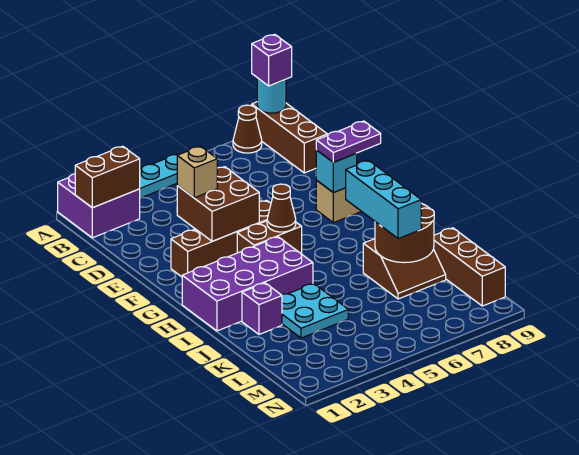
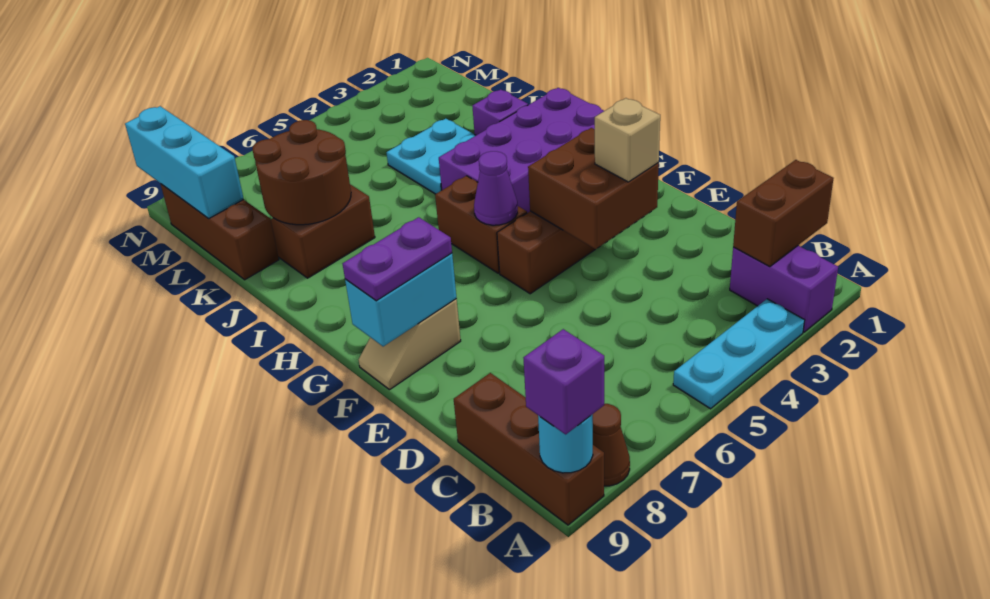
purple 2x2 brick [58,174,140,238] -> purple 1x2 brick [730,246,838,332]
cyan 1x1 brick [316,150,357,193] -> cyan 1x2 brick [345,253,456,347]
brown 1x2 brick [237,221,302,254] -> brown 1x2 brick turned to [435,176,527,273]
brown 1x1 cone [267,184,296,232] -> purple 1x1 cone [474,151,518,225]
cyan 1x3 brick [346,160,421,239] -> cyan 1x3 brick moved to [125,106,244,219]

